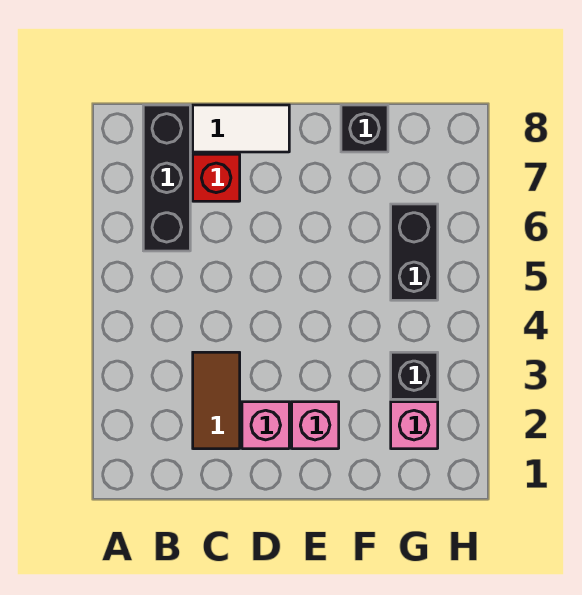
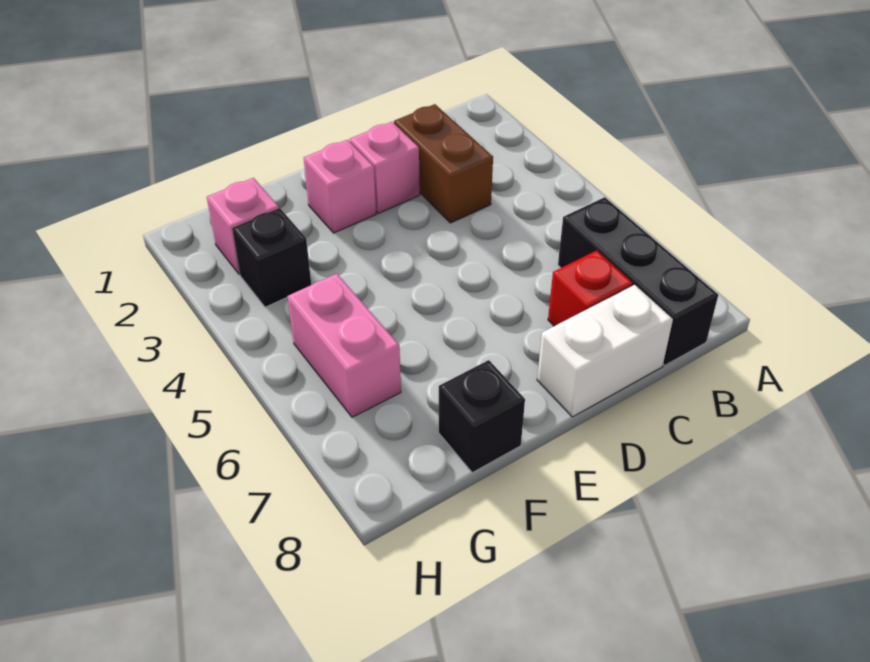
brown 1x2 tile [193,352,240,449] -> brown 1x2 brick [394,104,493,223]
white 1x2 tile [193,105,289,152] -> white 1x2 brick [537,285,673,417]
black 1x2 brick [391,204,438,300] -> pink 1x2 brick [287,274,401,417]

